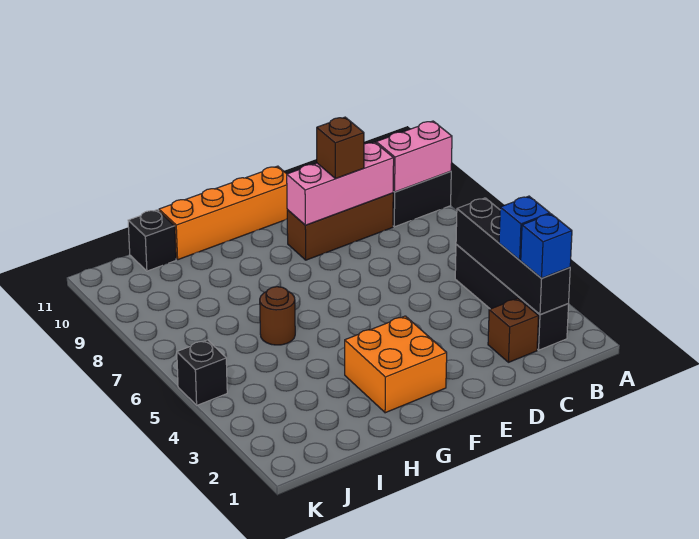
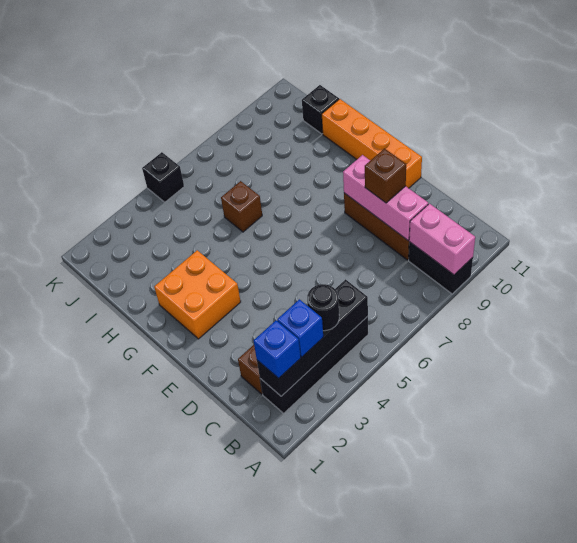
none -> black 1x1 round brick [307,284,339,331]
brown 1x1 round brick [260,287,295,345] -> brown 1x1 brick [221,181,262,232]

